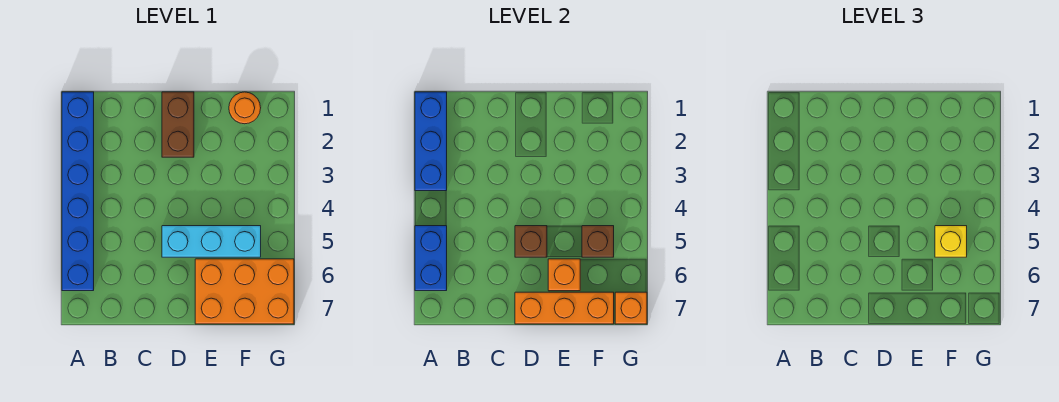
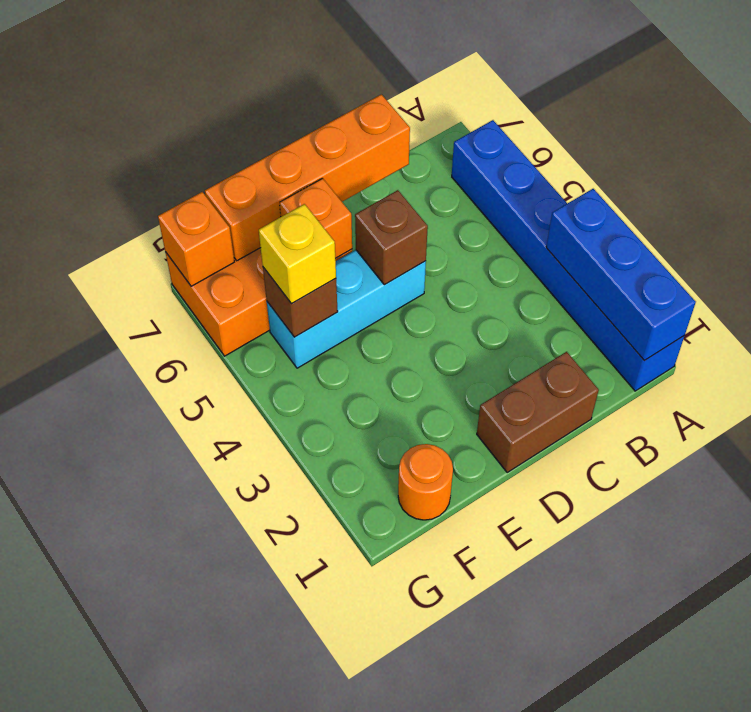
blue 1x2 brick [415,226,447,291] -> none
brown 1x2 brick [162,92,194,157] -> brown 1x2 brick turned to [477,352,599,472]
orange 1x3 brick [515,292,614,324] -> orange 1x4 brick [205,94,410,261]

